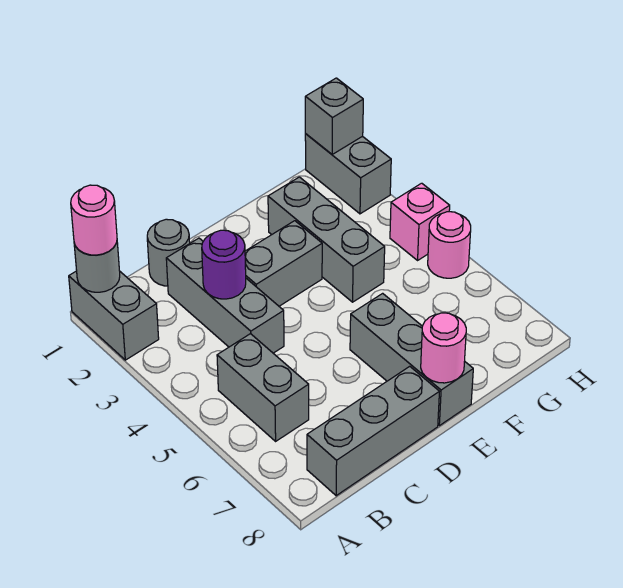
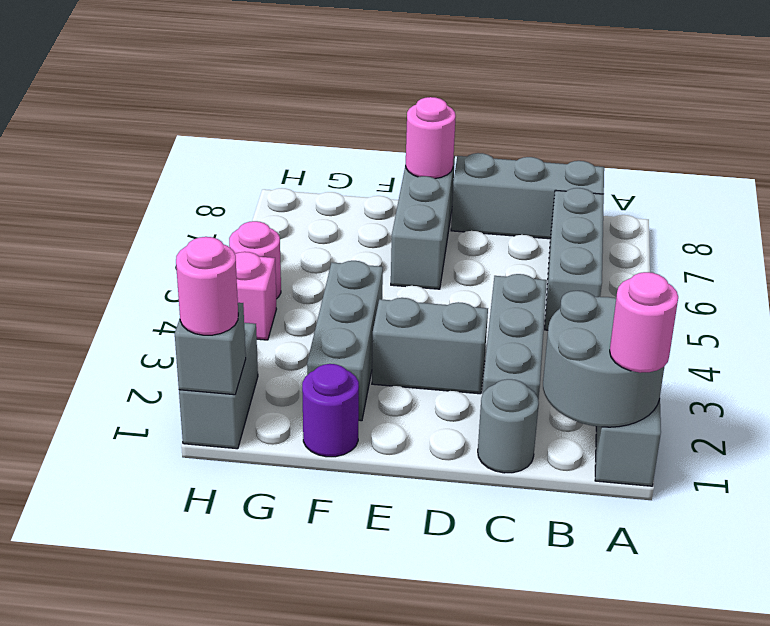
grey 1x1 round brick [74,243,120,292] -> grey 2x2 round brick [543,291,664,427]
grey 1x2 brick [217,334,309,441] -> grey 1x3 brick [545,188,604,330]
purple 1x1 round brick [202,230,246,299] -> purple 1x1 round brick moved to [302,364,359,457]
none -> pink 1x1 round brick [176,237,238,335]

